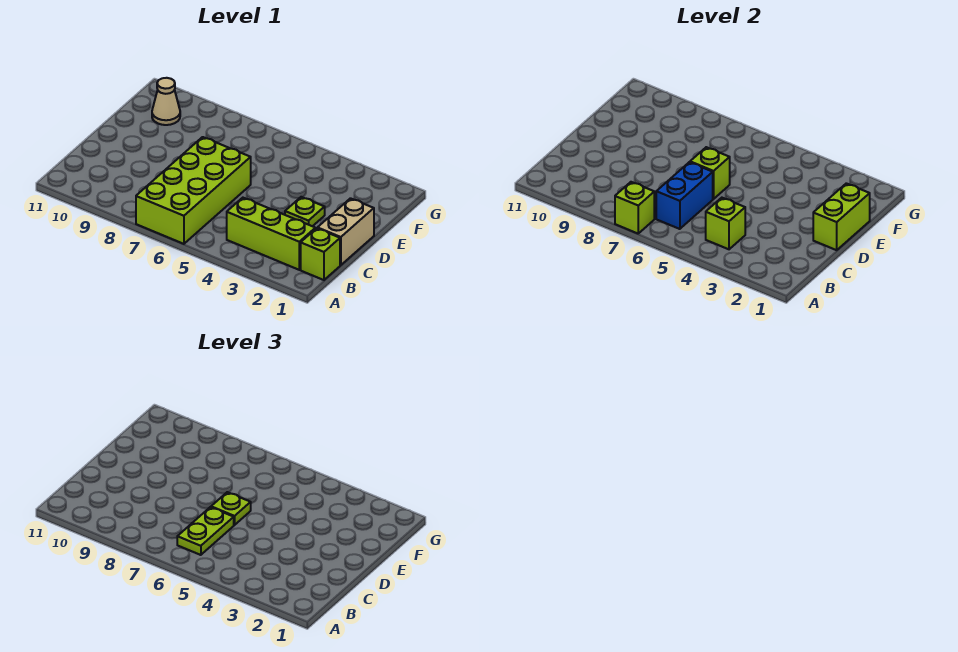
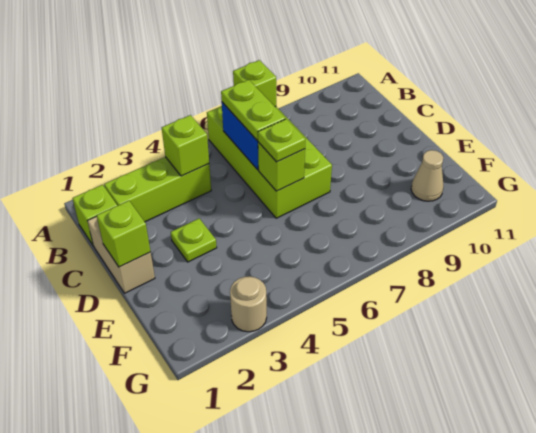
lime 1x2 brick [813,183,870,250] -> lime 1x1 brick [97,201,151,267]
none -> tan 1x1 round brick [230,276,267,332]

